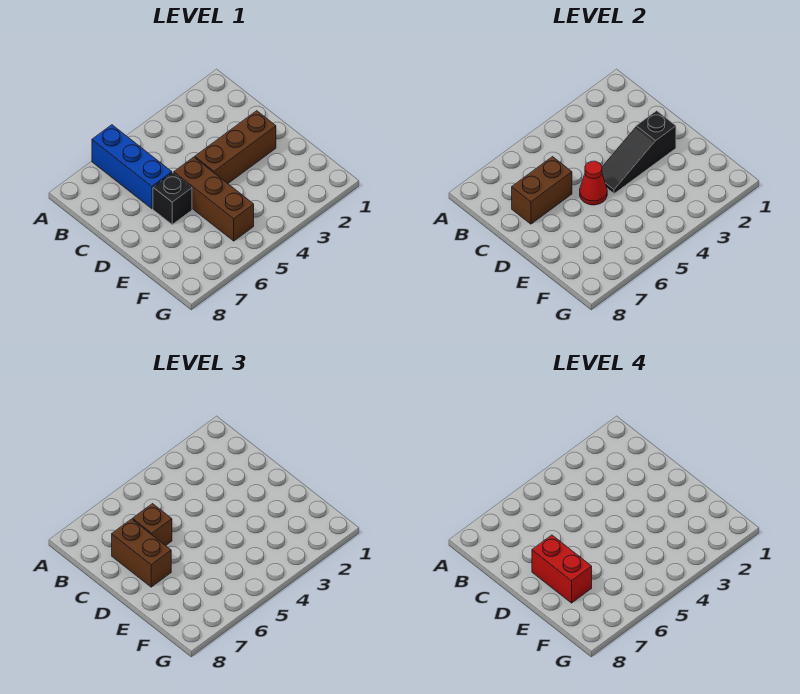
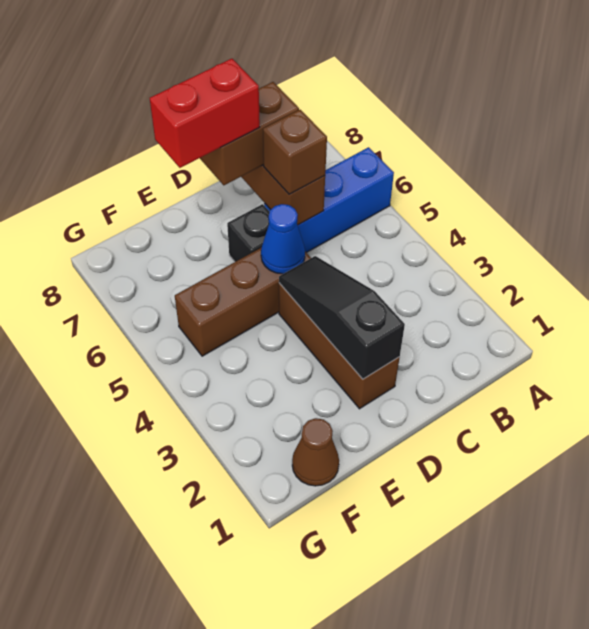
red 1x1 cone [580,161,607,205] -> blue 1x1 cone [261,204,305,274]
none -> brown 1x1 cone [292,418,339,486]

